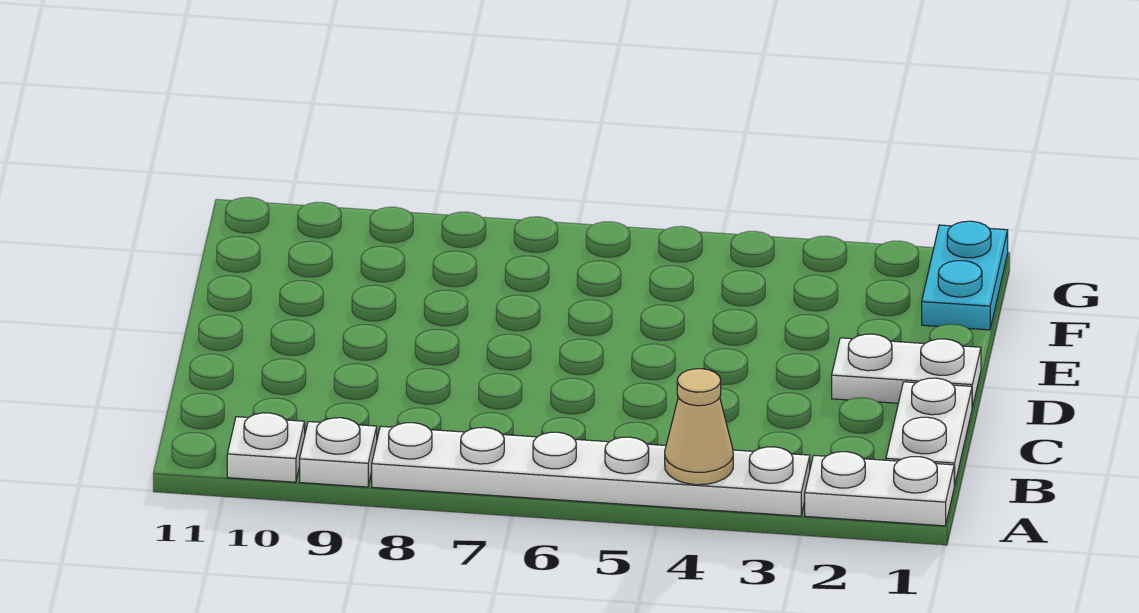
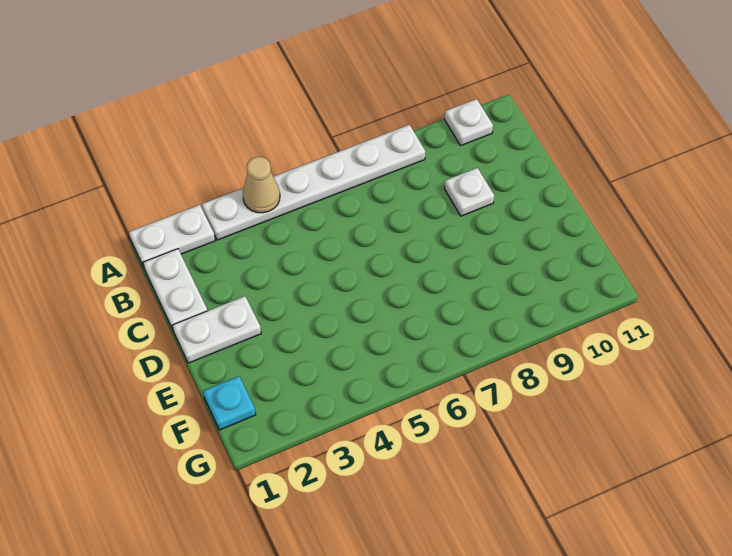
white 1x1 plate [300,418,377,487] -> white 1x1 plate moved to [444,168,494,216]
cyan 1x2 plate [922,221,1008,330] -> cyan 1x1 plate [203,376,256,430]

